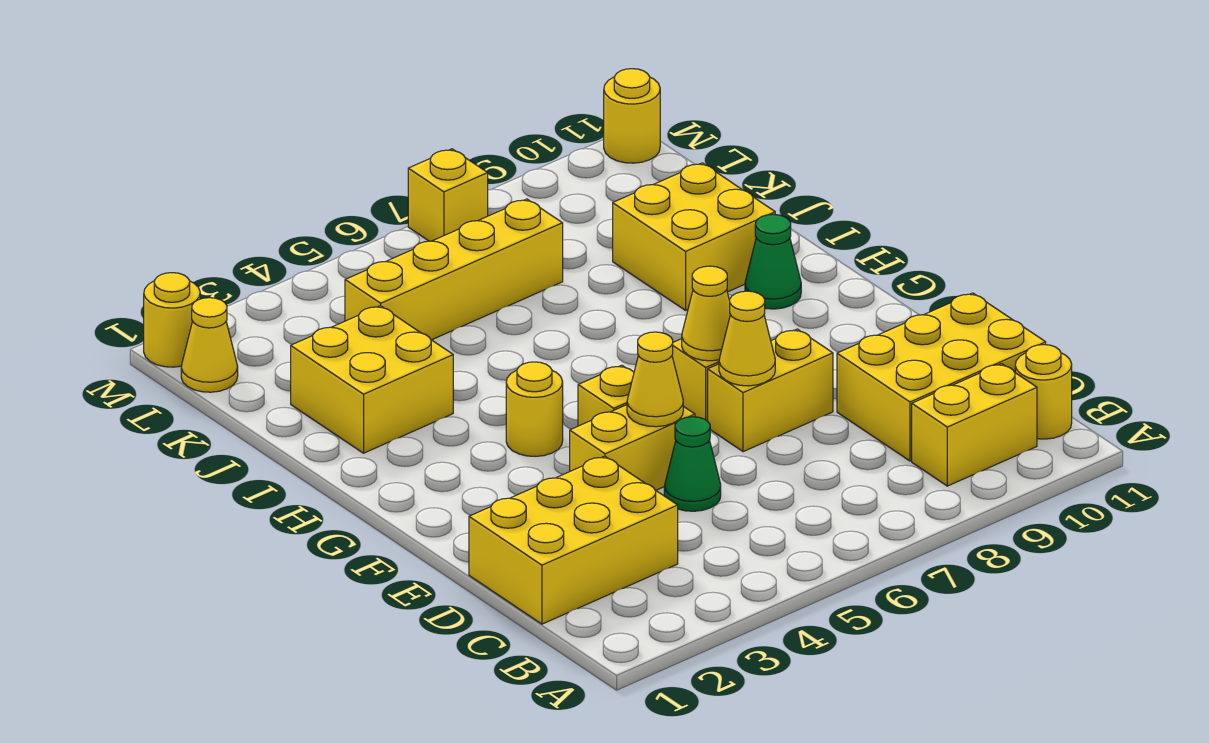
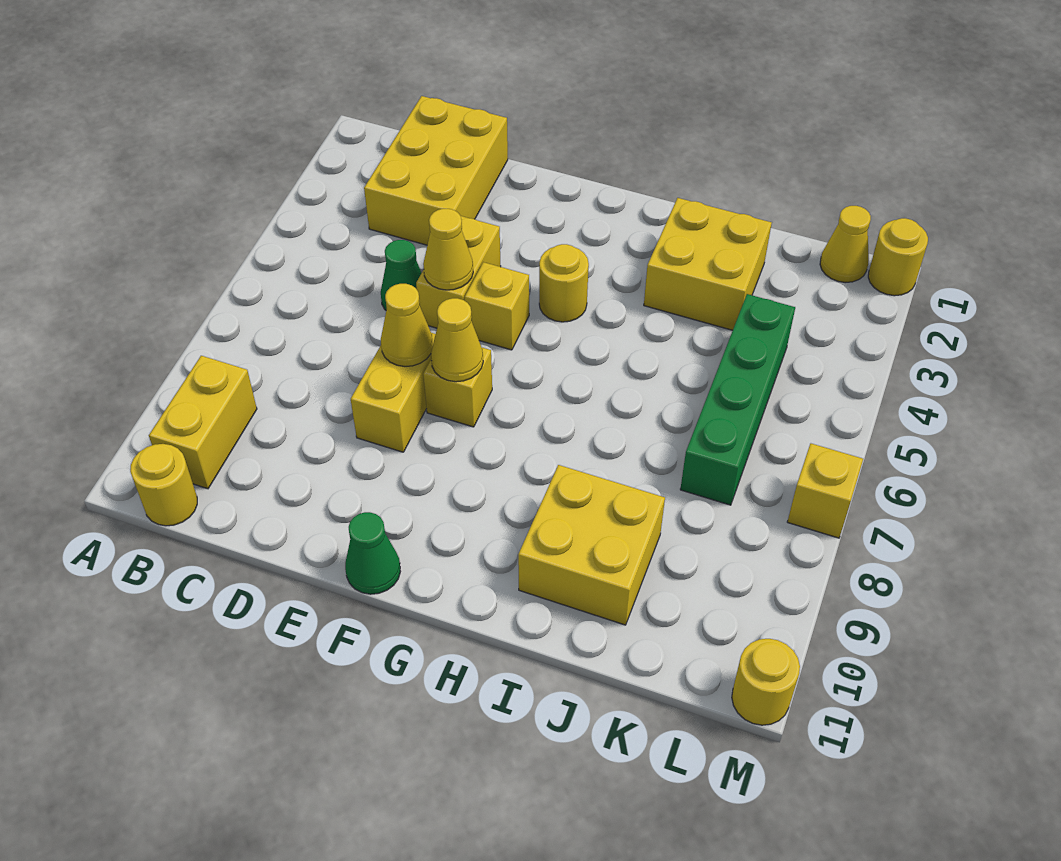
yellow 2x3 brick [837,293,1046,461] -> none
green 1x1 cone [745,214,801,309] -> green 1x1 cone moved to [345,512,400,594]
yellow 1x4 brick [345,199,563,340] -> green 1x4 brick [680,294,795,505]

